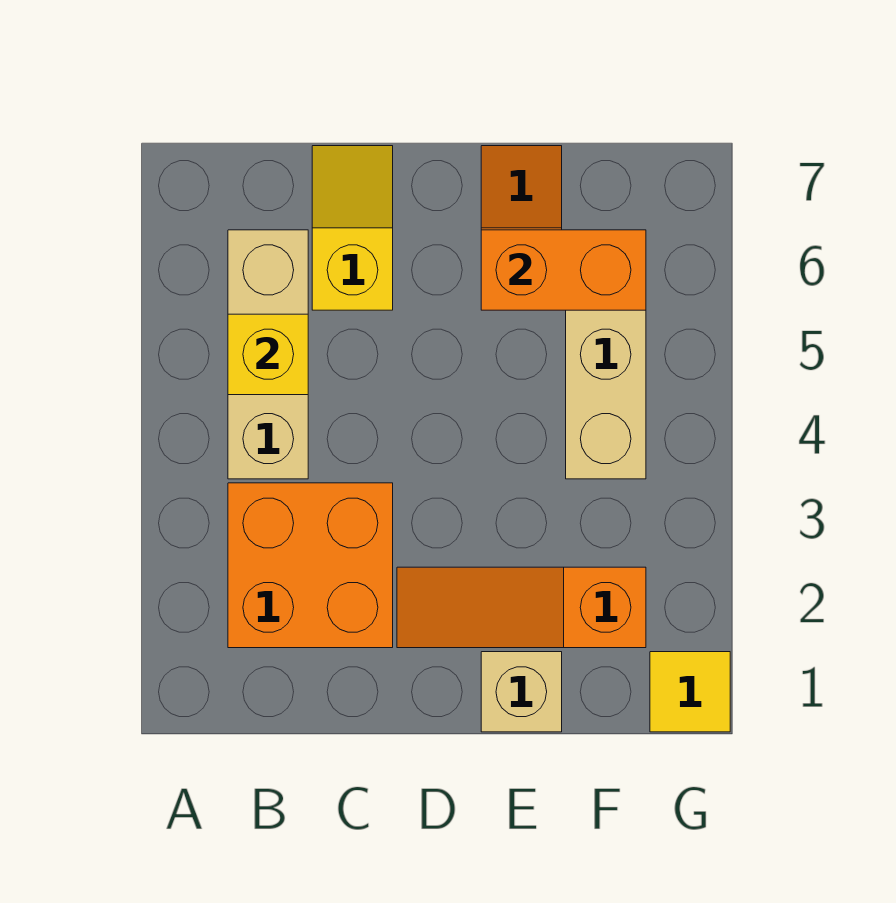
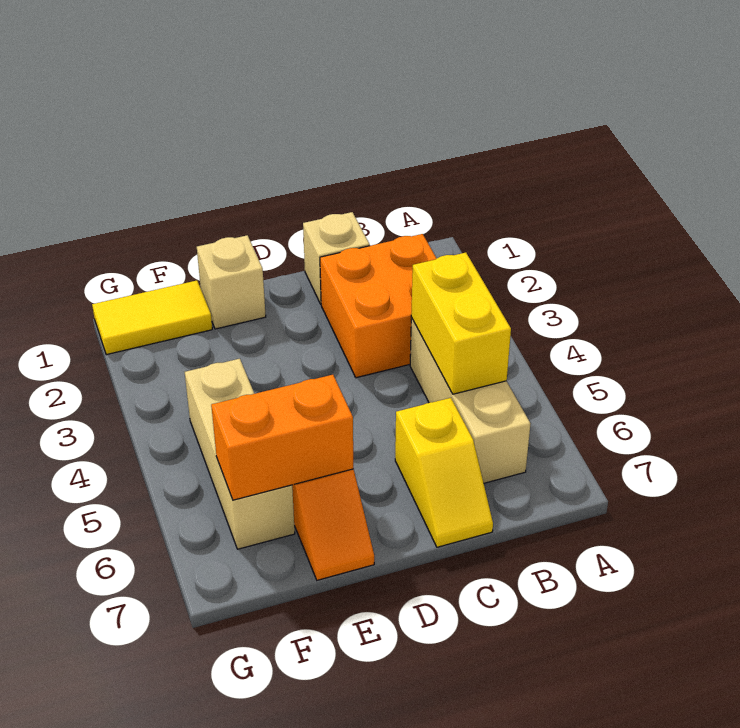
yellow 1x1 brick [228,314,308,395] -> yellow 1x2 brick [411,253,511,394]
none -> tan 1x1 brick [303,212,370,304]
orange 1x3 slope [397,567,646,648] -> none
yellow 1x1 tile [650,652,730,732] -> yellow 1x2 tile [92,281,212,355]

